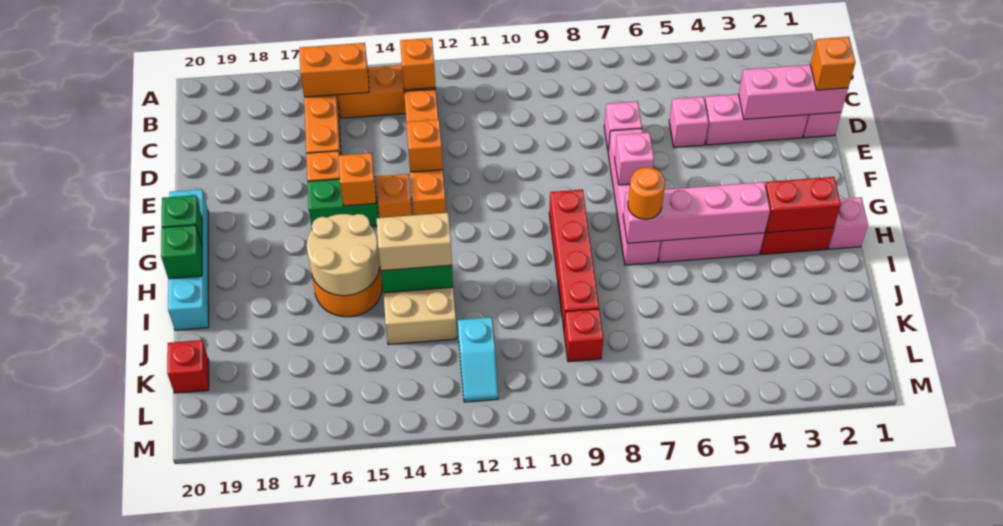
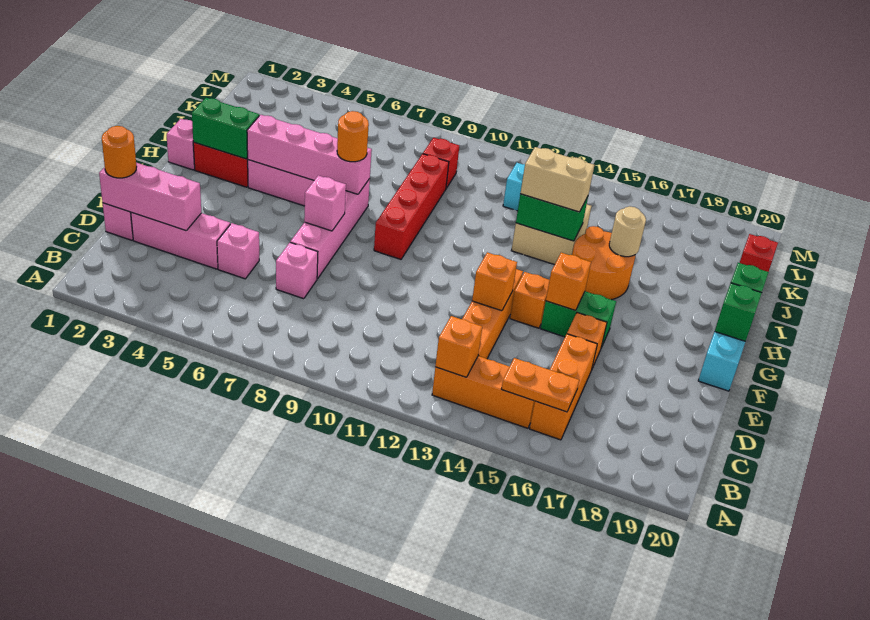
orange 1x2 brick [299,43,369,97] -> orange 1x2 plate [502,358,579,412]
orange 1x1 brick [810,37,855,90] -> orange 1x1 round brick [102,126,137,178]
red 1x2 brick [765,177,841,233] -> green 1x2 brick [192,98,259,159]
tan 2x2 round brick [307,214,380,296] -> tan 1x1 round brick [609,206,646,257]

